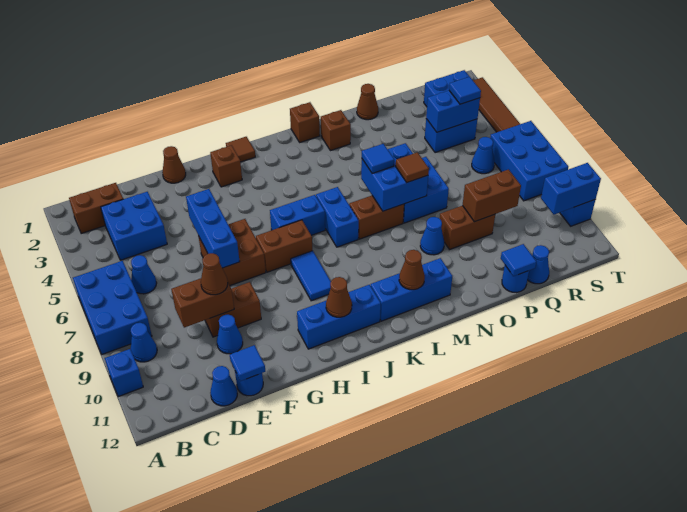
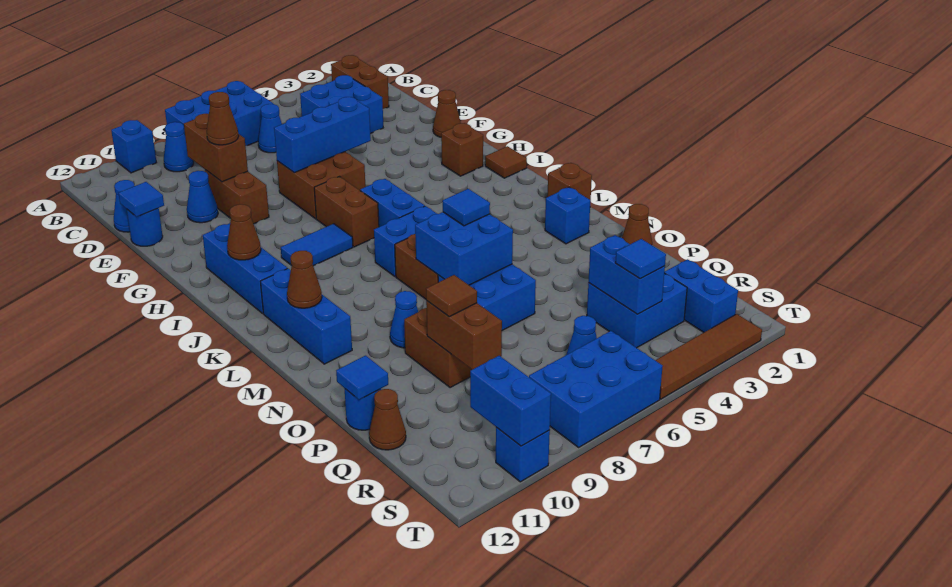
brown 1x1 brick [321,110,351,151] -> blue 1x1 brick [545,187,590,244]
brown 1x1 tile [396,152,429,182] -> brown 1x1 tile moved to [426,275,477,317]
blue 1x2 brick [425,119,477,153] -> blue 2x2 brick [587,273,687,348]
blue 1x1 cone [528,245,549,284] -> brown 1x1 cone [369,389,406,450]

